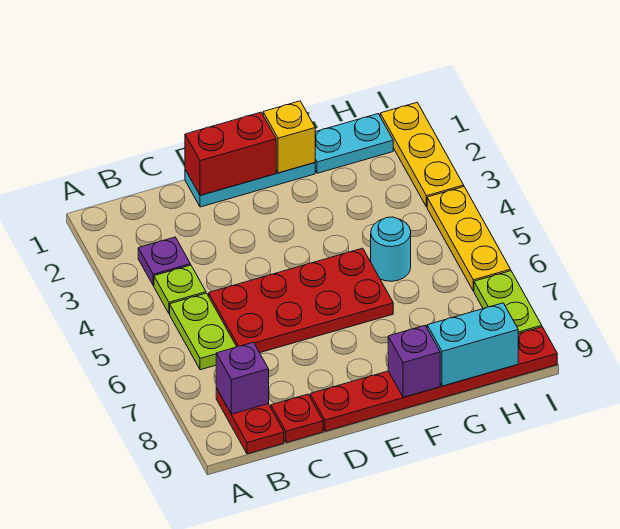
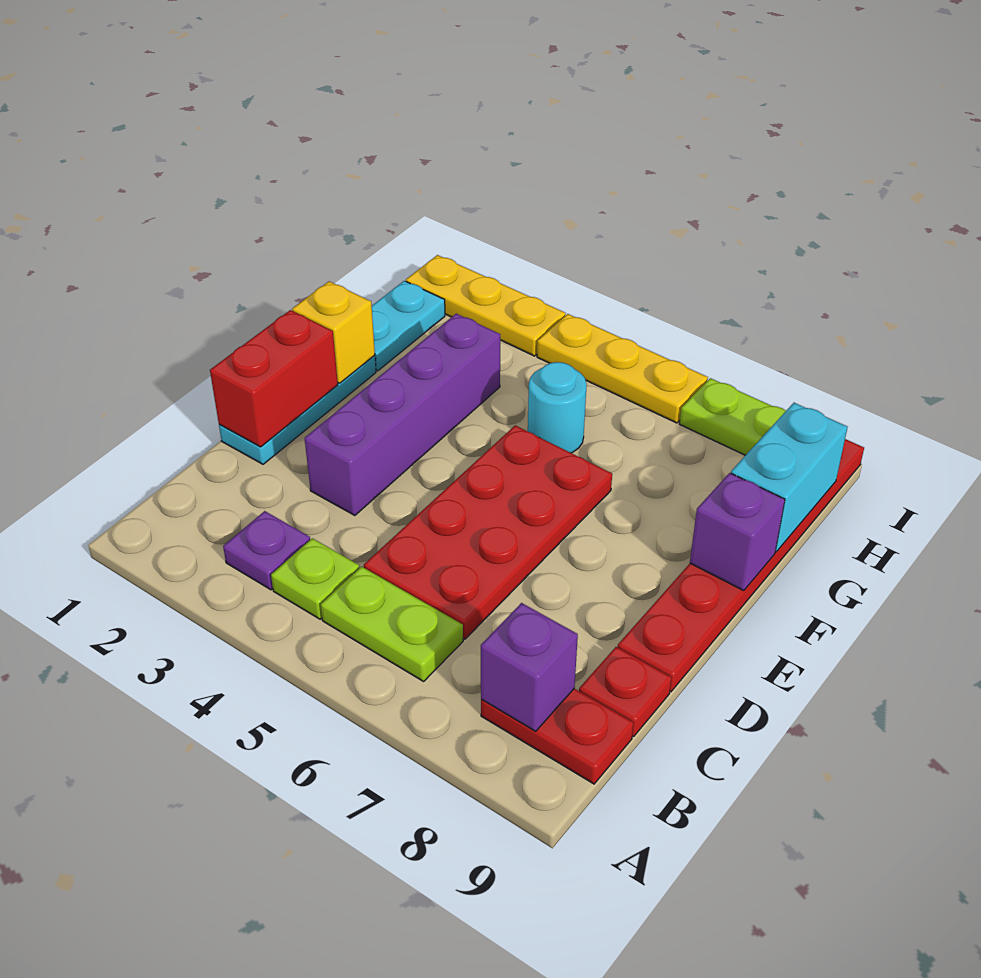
none -> purple 1x4 brick [305,314,500,516]

